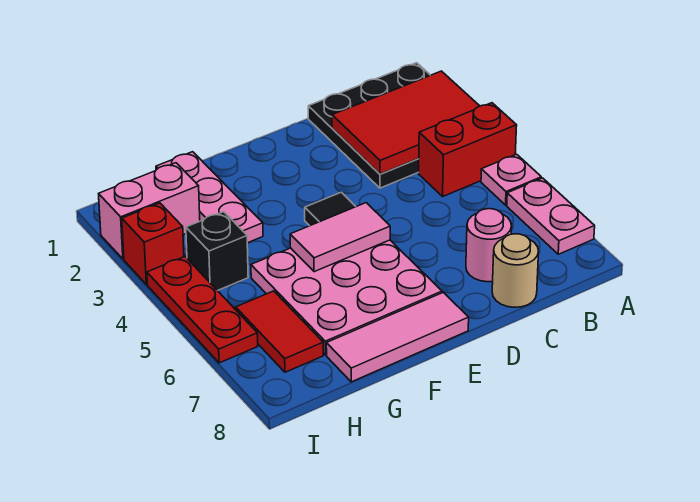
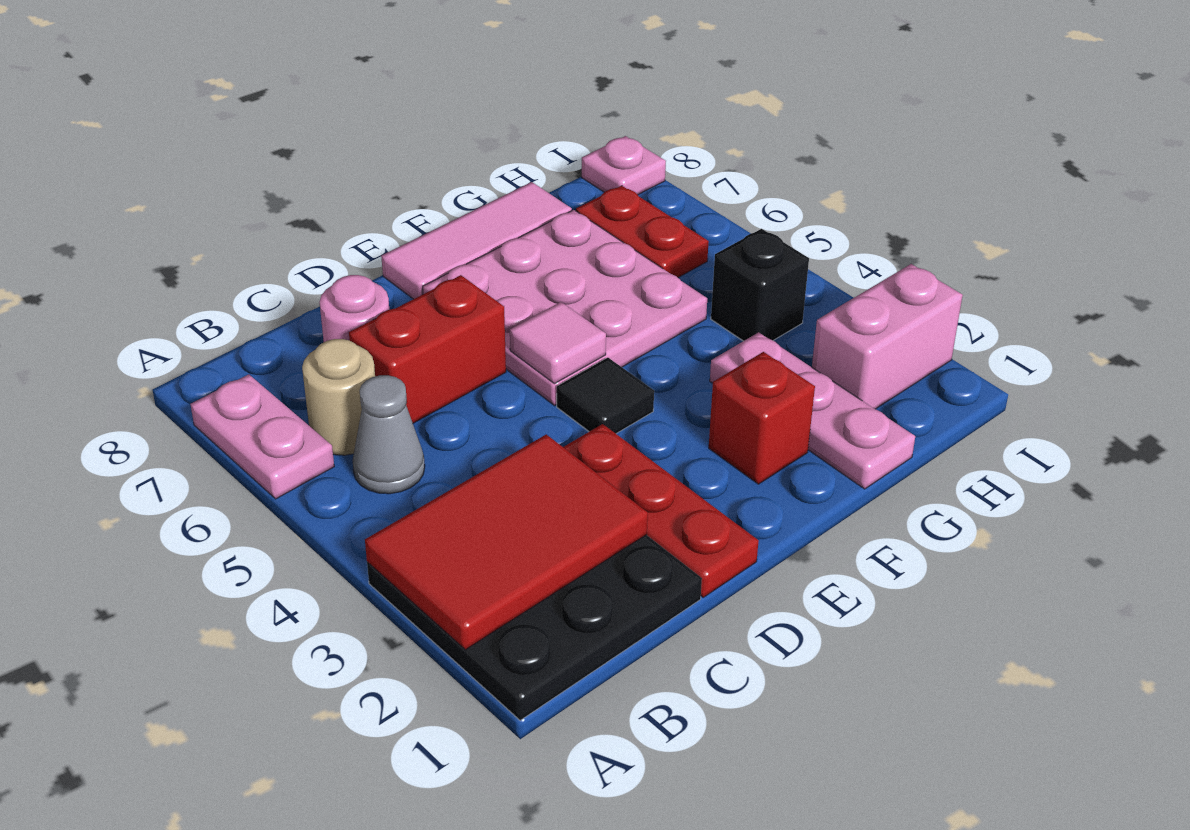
red 1x2 brick [419,103,517,196] -> red 1x2 brick moved to [349,275,506,423]
pink 1x1 plate [481,154,541,205] -> pink 1x1 plate moved to [582,136,666,195]
none -> grey 1x1 cone [353,375,425,494]
tan 1x1 round brick [492,234,539,307] -> tan 1x1 round brick moved to [302,339,375,455]
pink 1x2 tile [290,203,390,272] -> pink 1x1 tile [510,302,606,384]
red 1x2 tile [236,291,323,372] -> red 1x2 plate [576,186,709,277]
red 1x1 brick [122,203,184,284] -> red 1x1 brick moved to [709,352,815,484]
red 1x3 plate [147,257,258,363] -> red 1x3 plate moved to [563,424,759,597]

